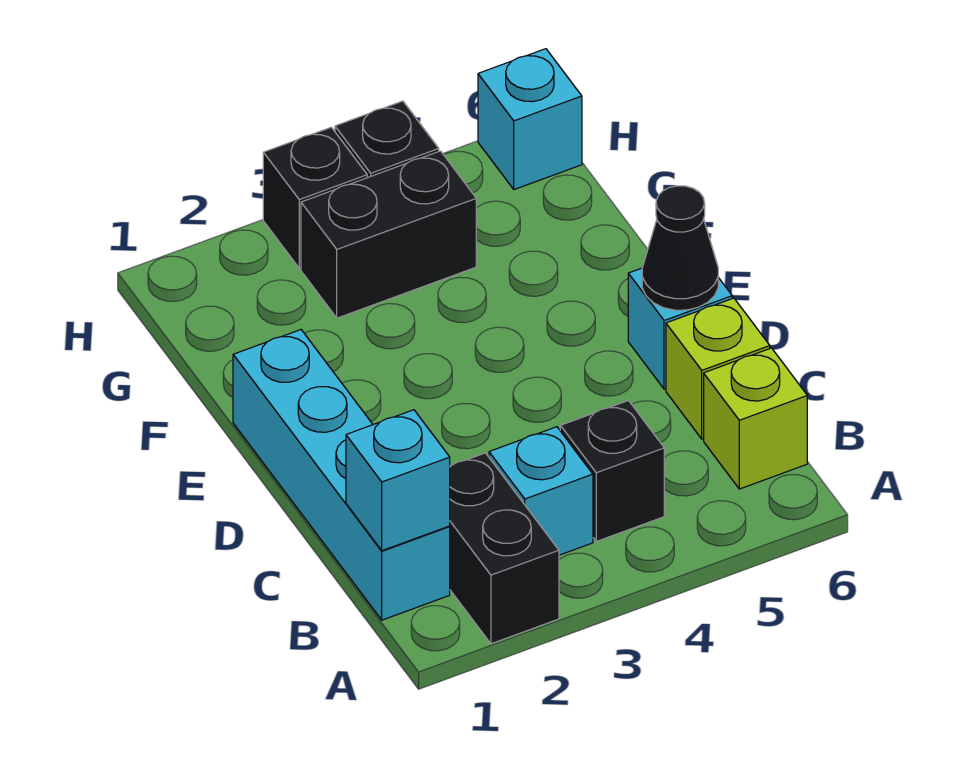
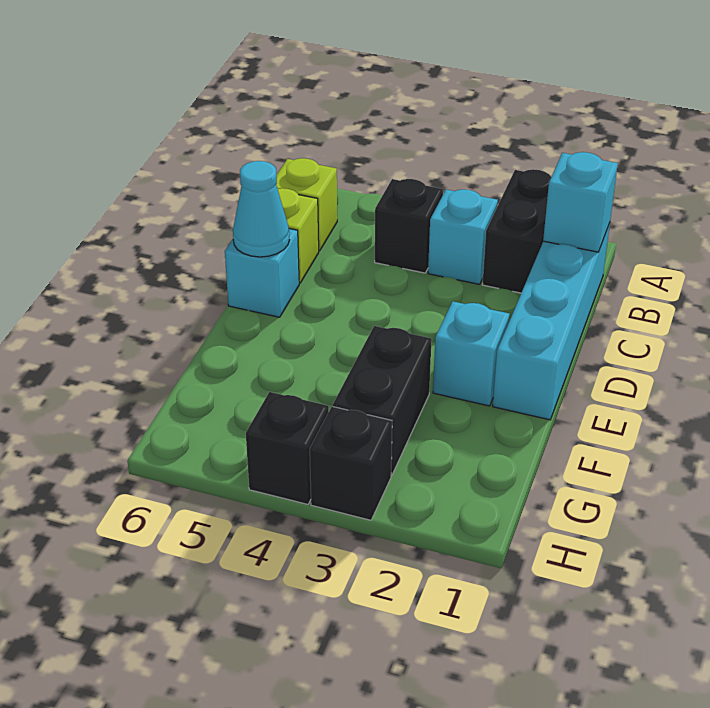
black 1x1 cone [642,186,718,310] -> cyan 1x1 cone [233,161,289,257]
black 1x2 brick [301,151,476,318] -> black 1x2 brick turned to [333,326,432,475]
cyan 1x1 brick [478,49,582,189] -> cyan 1x1 brick moved to [433,301,509,406]

